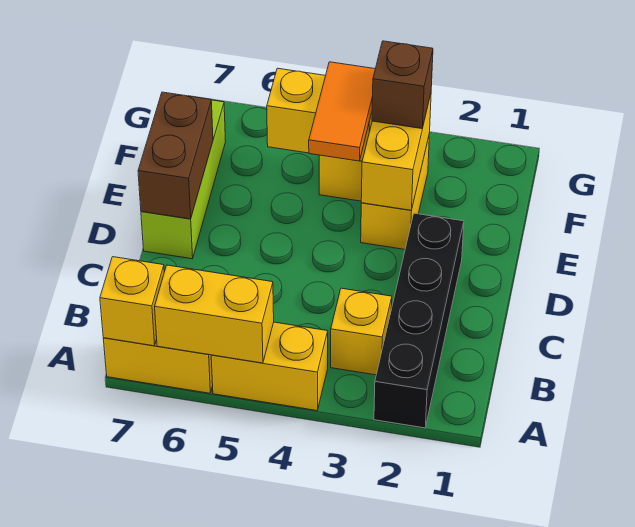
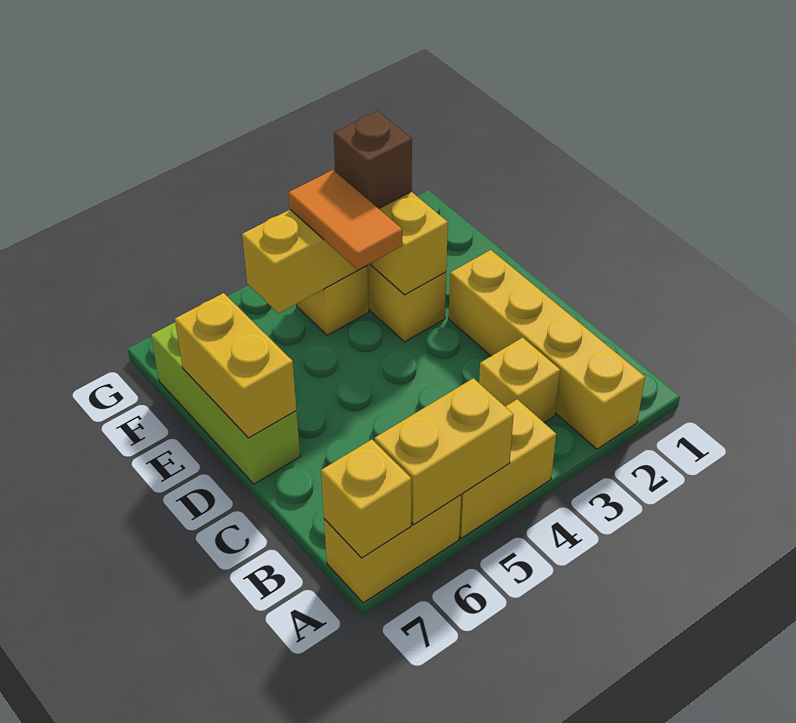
black 1x4 brick [374,213,464,428] -> yellow 1x4 brick [449,250,645,449]
brown 1x2 brick [138,92,213,219] -> yellow 1x2 brick [175,293,297,438]

